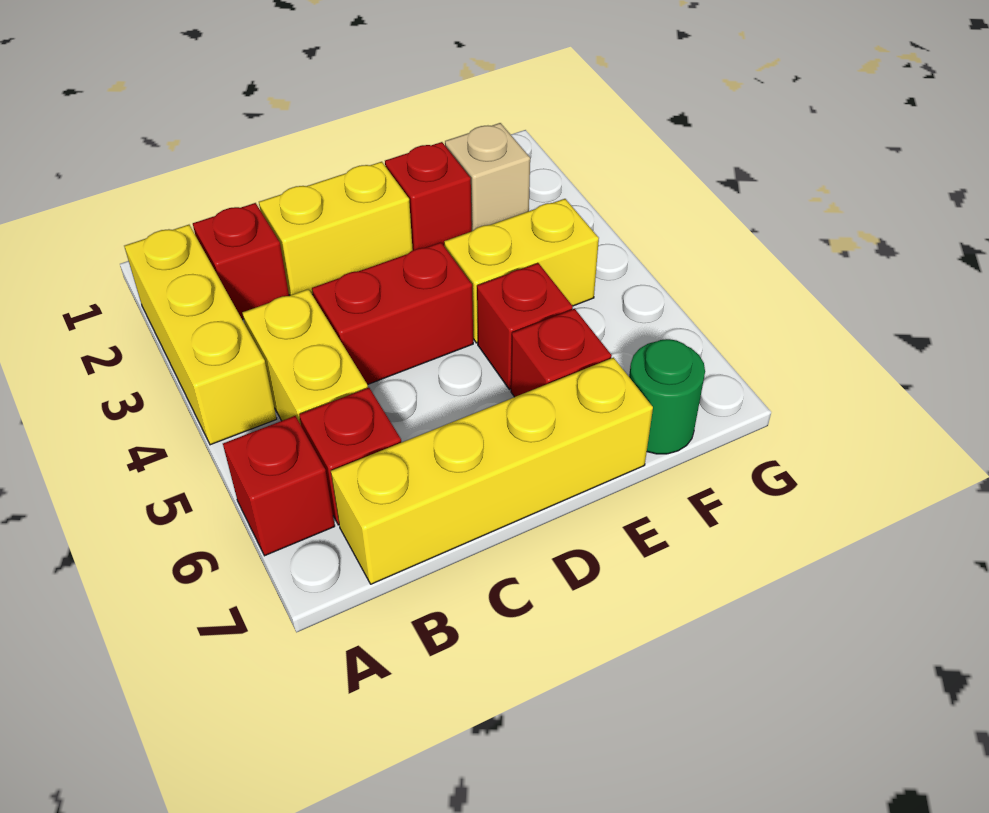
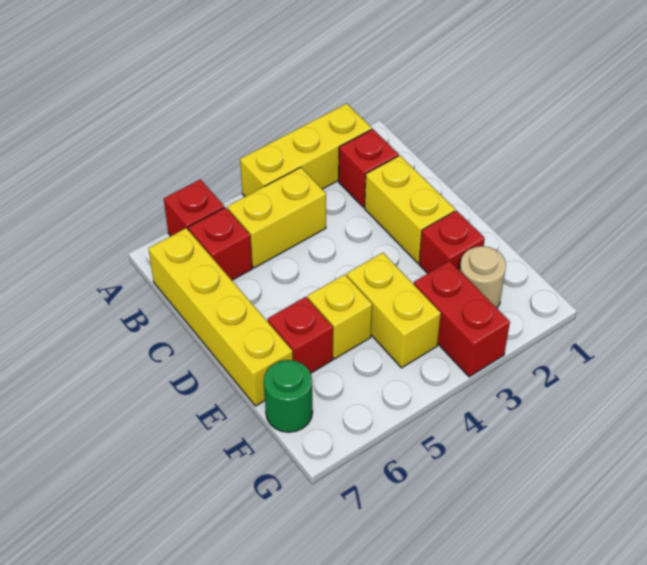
red 1x2 brick [312,242,473,385] -> red 1x2 brick moved to [414,261,510,377]
red 1x1 brick [477,263,573,389] -> yellow 1x1 brick [308,274,372,359]
tan 1x1 brick [445,123,530,231] -> tan 1x1 round brick [460,246,506,308]

